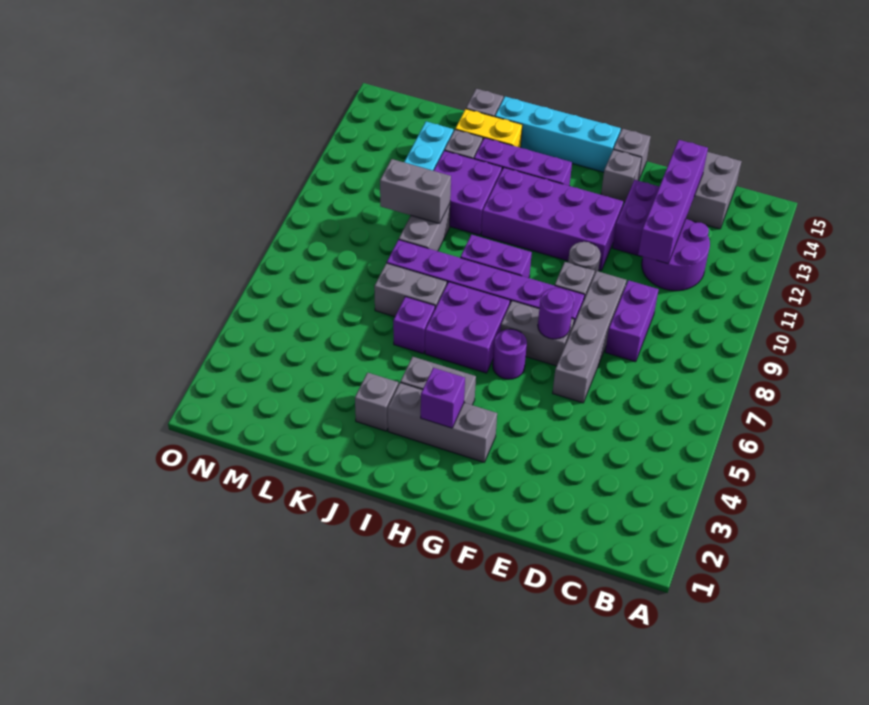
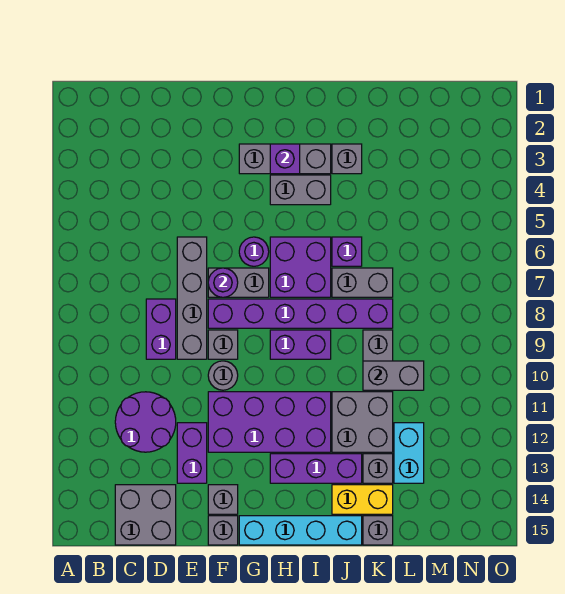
purple 1x4 brick [638,140,708,264] -> none
purple 2x2 brick [434,151,502,235] -> grey 2x2 brick [332,392,393,452]

